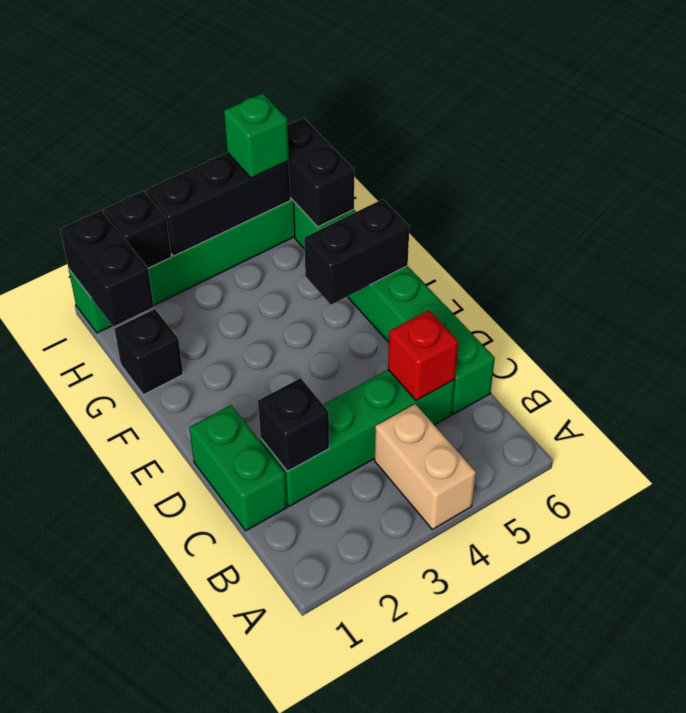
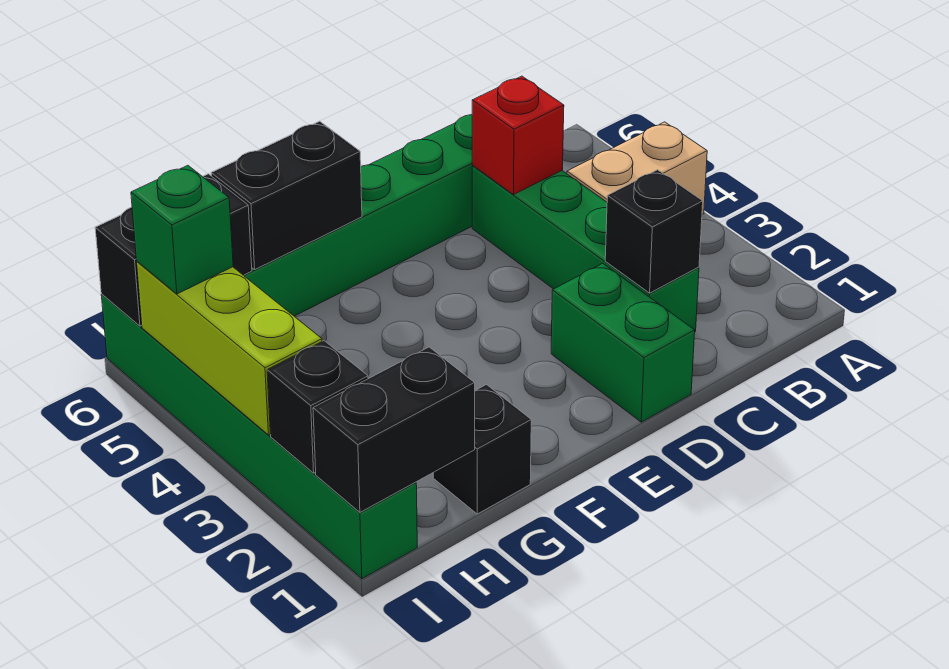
green 1x2 brick [189,405,287,531] -> green 1x2 brick turned to [551,263,695,422]
black 1x2 brick [304,199,409,305] -> black 1x2 brick turned to [211,121,362,270]
black 1x3 brick [146,153,290,256] -> lime 1x3 brick [137,262,322,435]

